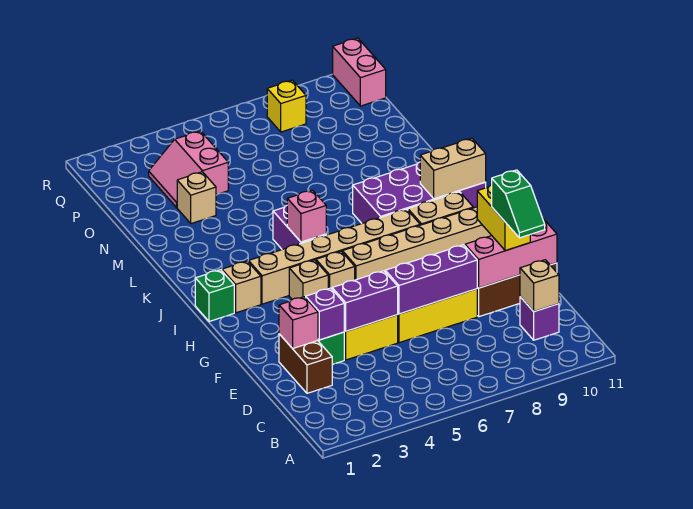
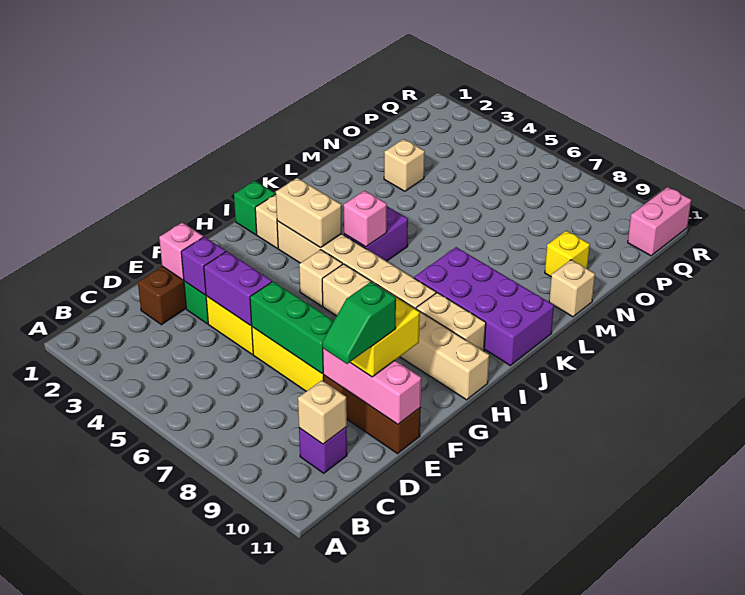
purple 1x3 brick [385,245,477,314] -> green 1x3 brick [250,281,334,373]
tan 1x1 brick [289,260,328,299] -> tan 1x1 brick moved to [549,260,595,317]
tan 1x2 brick [420,138,486,199] -> tan 1x2 brick moved to [276,178,342,248]
pink 2x2 slope [149,131,228,207] -> none
yellow 1x1 brick [267,80,306,132] -> yellow 1x1 brick moved to [545,231,590,277]

